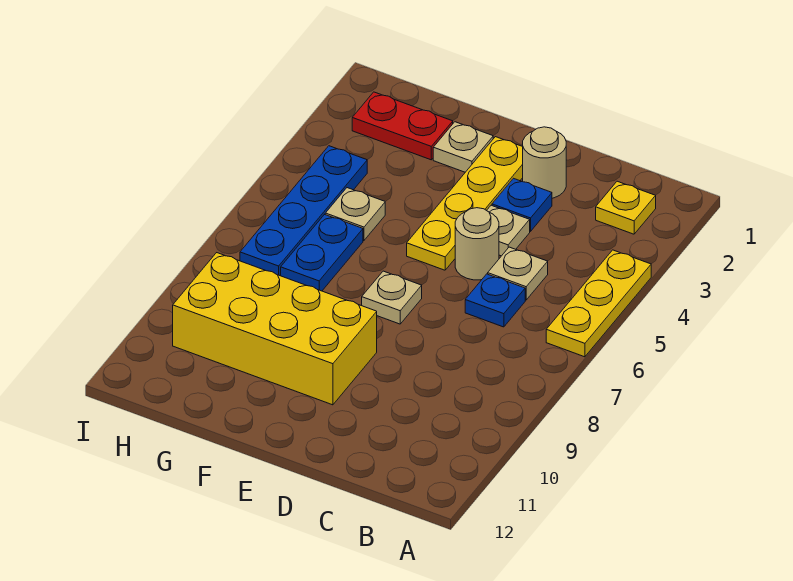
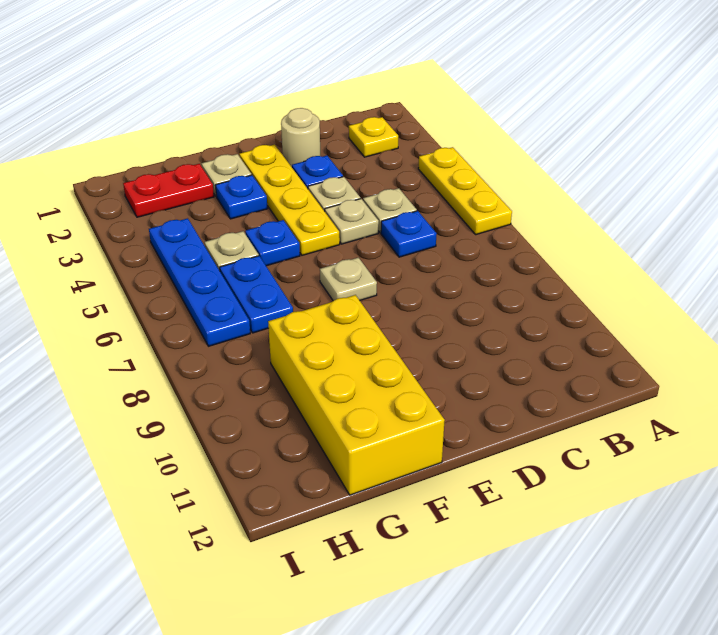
tan 1x1 round brick [455,208,499,280] -> tan 1x1 plate [325,199,379,244]
yellow 2x4 brick [173,253,377,405] -> yellow 2x4 brick turned to [268,295,445,495]
none -> blue 1x1 plate [215,175,267,219]
none -> blue 1x1 plate [245,220,300,266]

